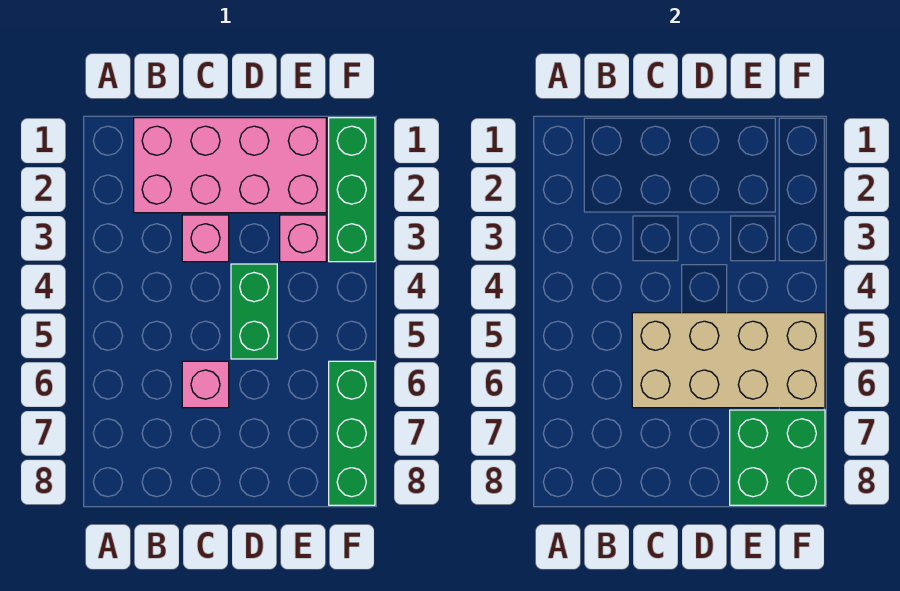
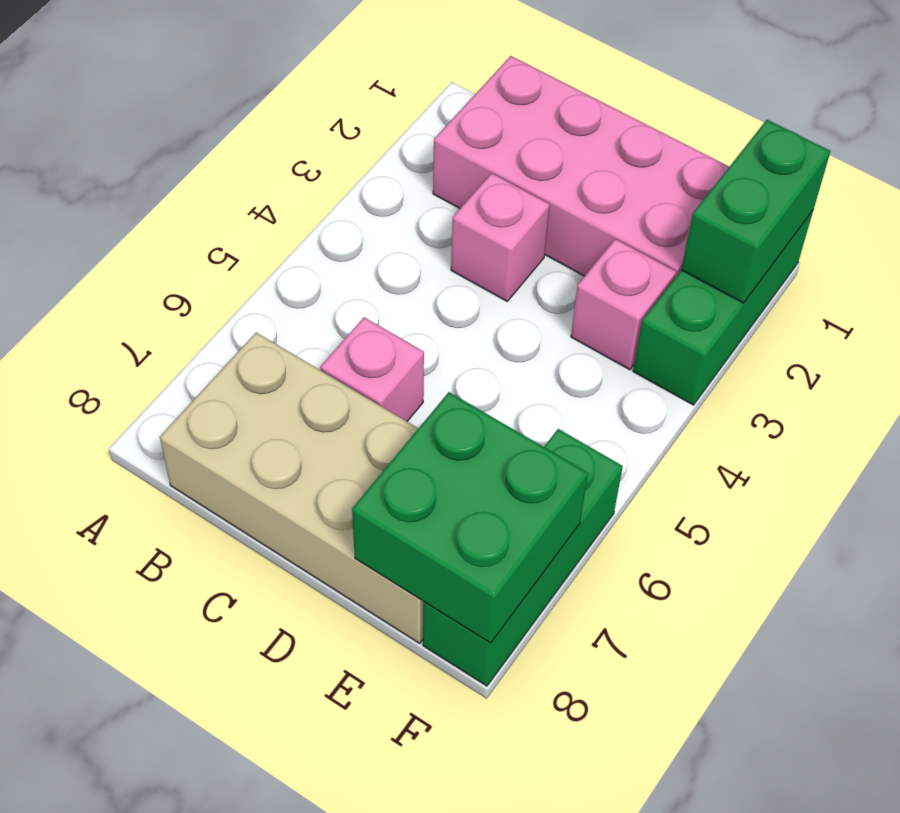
tan 2x4 brick [632,313,825,408] -> tan 2x4 brick moved to [160,333,424,643]
green 1x2 brick [231,264,277,359] -> green 1x2 brick moved to [681,120,830,303]

